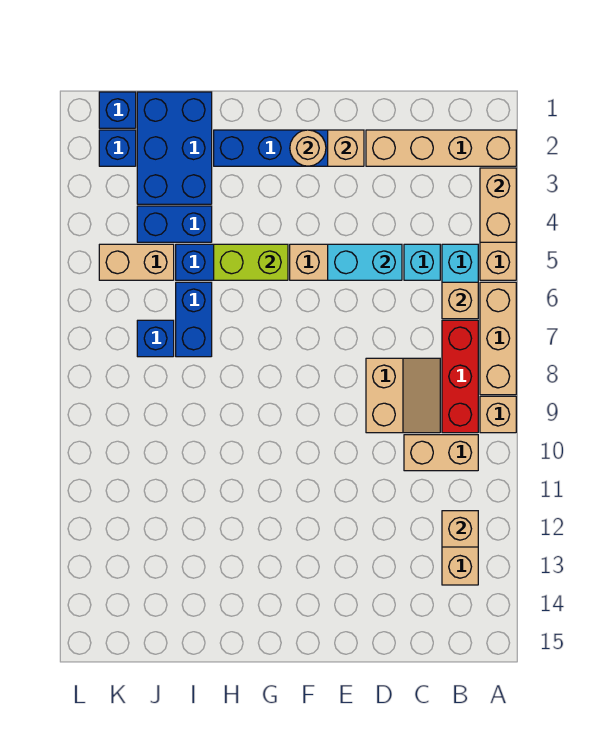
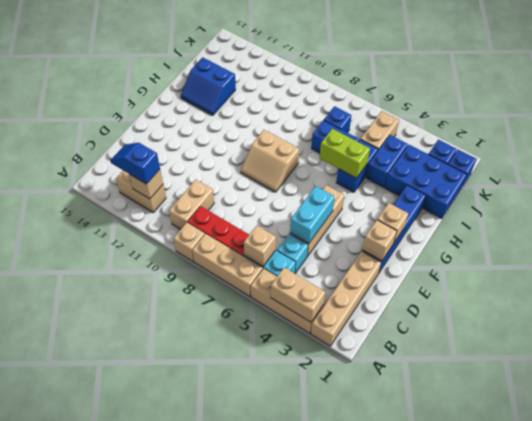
none -> blue 1x2 slope [110,143,160,184]
tan 2x2 slope [366,358,440,433] -> tan 2x2 slope moved to [241,130,299,192]
tan 1x1 round brick [290,130,326,166] -> tan 1x1 brick [377,203,408,242]
lime 1x2 brick [214,244,288,280] -> lime 1x2 brick turned to [320,129,370,178]
none -> blue 2x2 slope [181,57,236,115]

